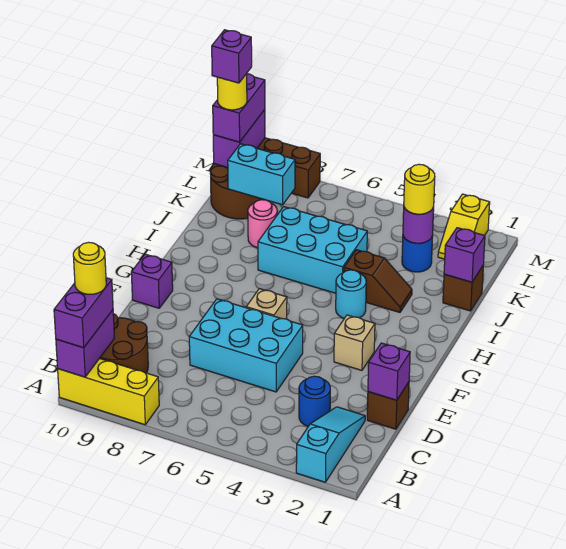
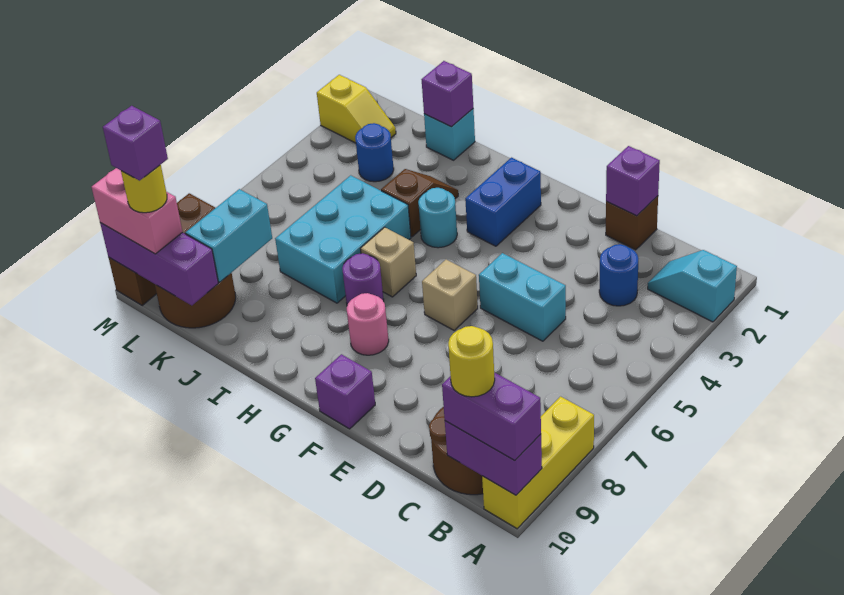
cyan 1x3 slope [296,407,365,482] -> cyan 1x2 slope [648,250,737,322]
cyan 2x3 brick [189,299,303,392] -> cyan 1x2 brick [479,253,566,341]
tan 1x1 brick [334,315,375,370] -> tan 1x1 brick moved to [360,227,416,297]
none -> blue 1x2 brick [465,158,541,246]
brown 1x1 brick [443,266,483,311] -> cyan 1x1 brick [424,109,475,160]
pink 1x1 round brick [248,200,277,248] -> pink 1x1 round brick moved to [347,293,389,355]
purple 1x1 round brick [403,207,434,243] -> purple 1x1 round brick moved to [342,253,384,305]
yellow 1x1 round brick [404,164,435,214] -> none
purple 1x2 brick [213,110,265,167] -> purple 1x3 brick [100,223,218,305]
purple 1x2 brick [213,74,265,142] -> pink 1x2 brick [92,168,182,254]

